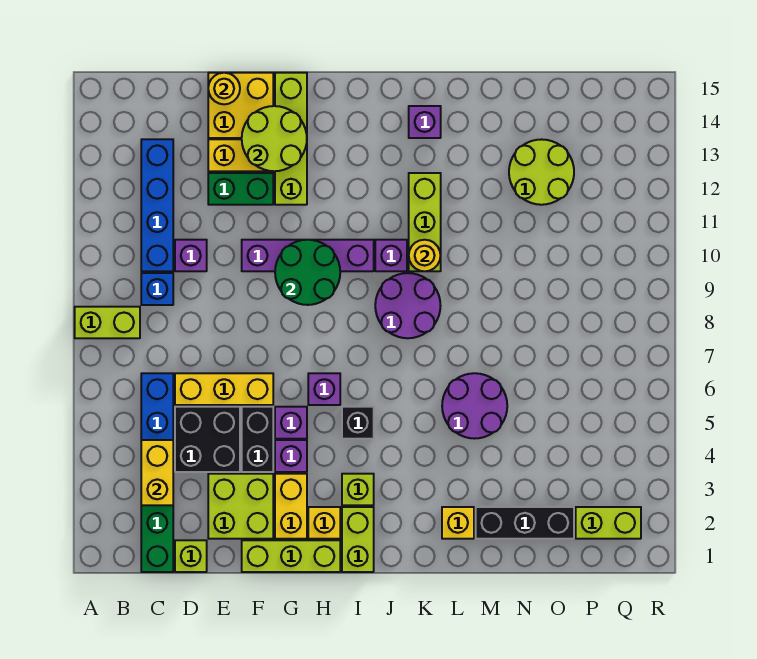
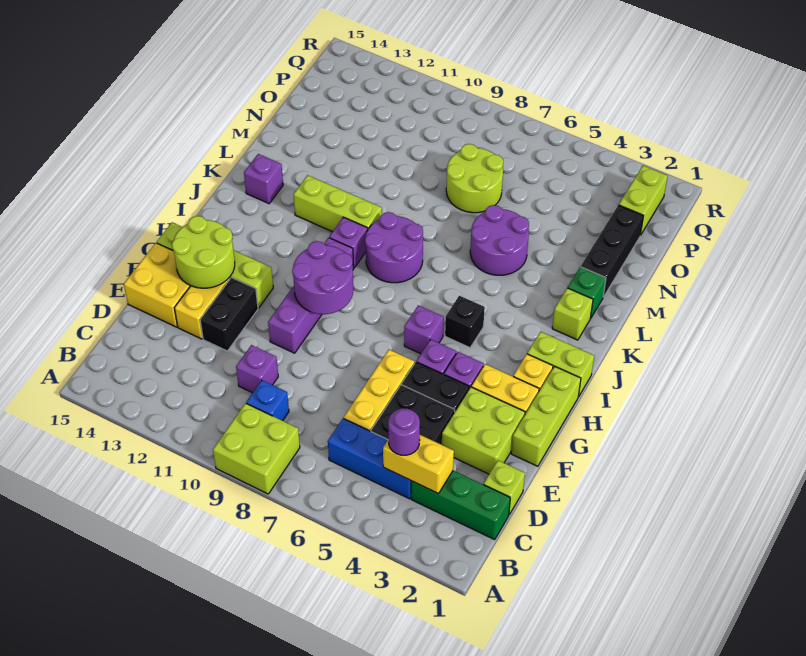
lime 1x2 brick [75,307,140,338] -> lime 2x2 brick [213,403,300,494]
none -> purple 1x1 round brick [388,408,420,455]
blue 1x4 brick [141,139,173,271] -> none
green 1x2 brick [208,173,273,205] -> black 1x2 brick [200,278,258,351]
yellow 1x1 round brick [208,73,240,104] -> none
green 2x2 round brick [275,240,340,305] -> purple 2x2 round brick [292,241,353,314]
lime 1x1 brick [342,474,374,505] -> lime 1x1 brick moved to [552,288,593,340]
yellow 1x1 round brick [409,240,441,271] -> none
yellow 1x1 brick [442,507,474,539] -> green 1x1 brick [568,267,606,319]
lime 2x2 round brick [509,139,574,205] -> lime 2x2 round brick moved to [446,144,503,213]

